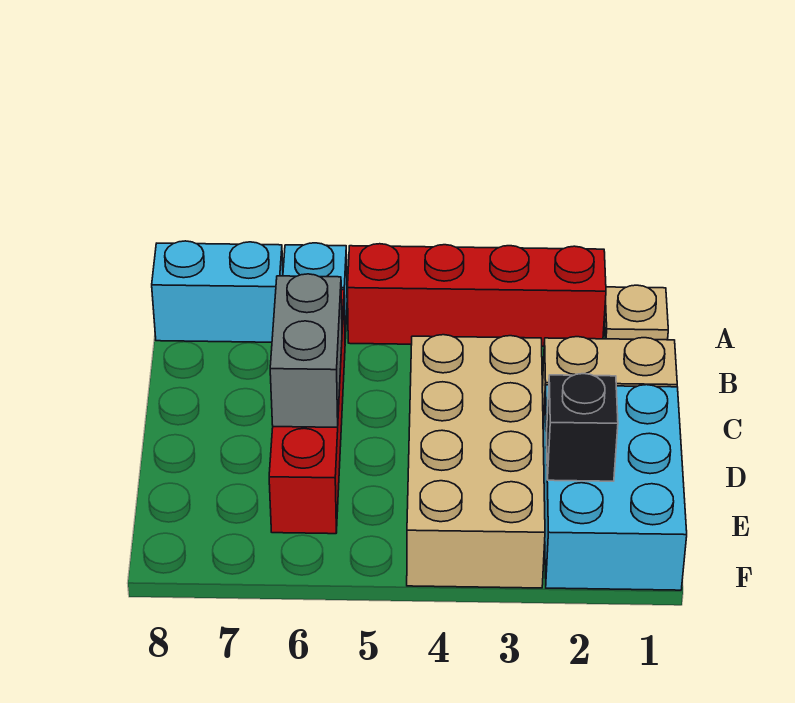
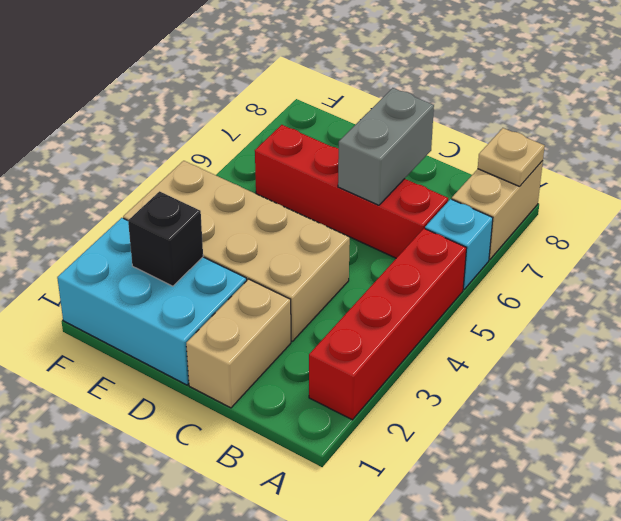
tan 1x1 plate [604,285,668,340] -> tan 1x1 plate moved to [478,128,545,186]
cyan 1x2 brick [152,241,283,342] -> tan 1x2 brick [452,161,543,260]
grey 1x2 brick [270,274,342,427] -> grey 1x2 brick turned to [338,88,434,205]

